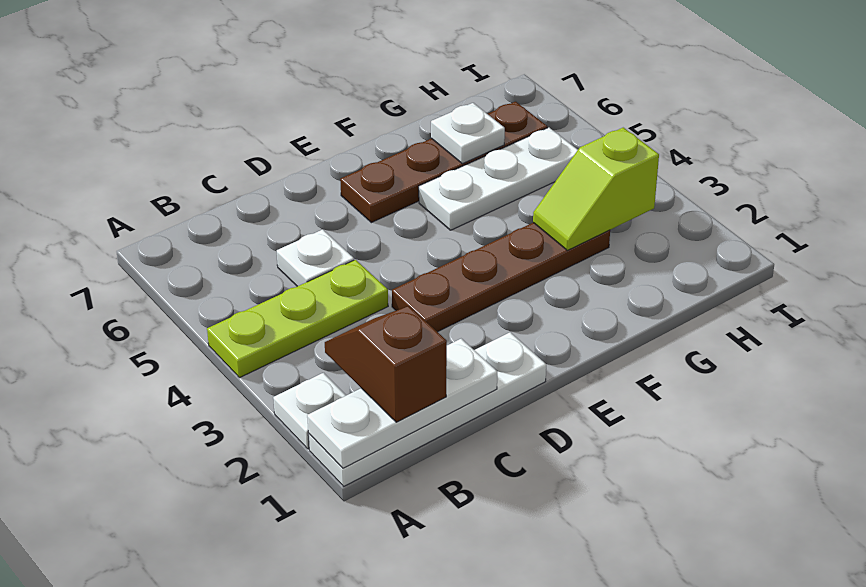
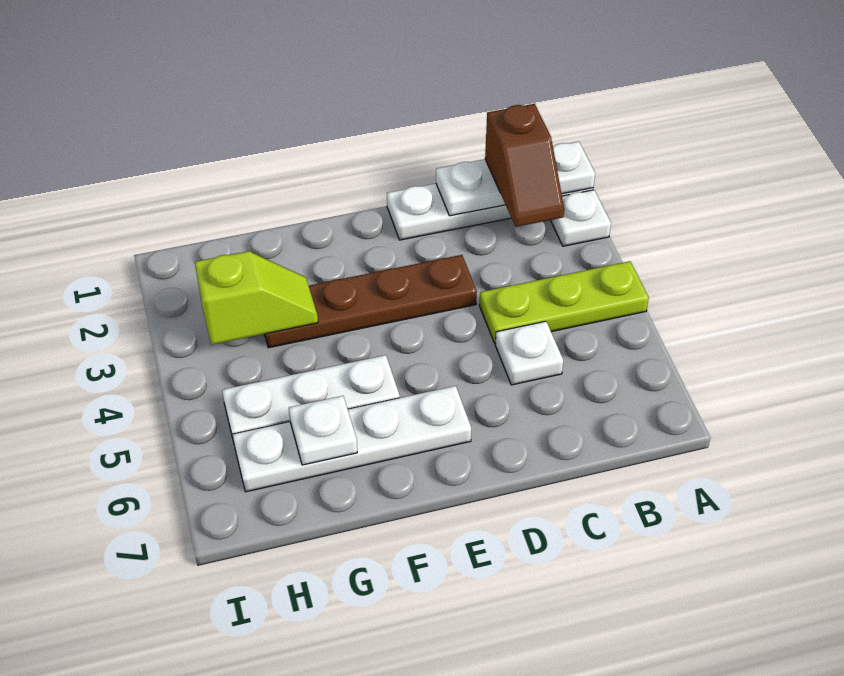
brown 1x4 plate [340,102,547,223] -> white 1x4 plate [233,386,471,492]

